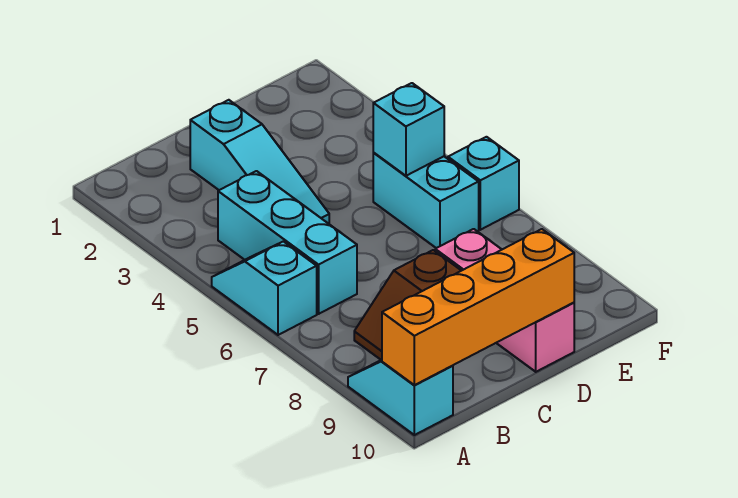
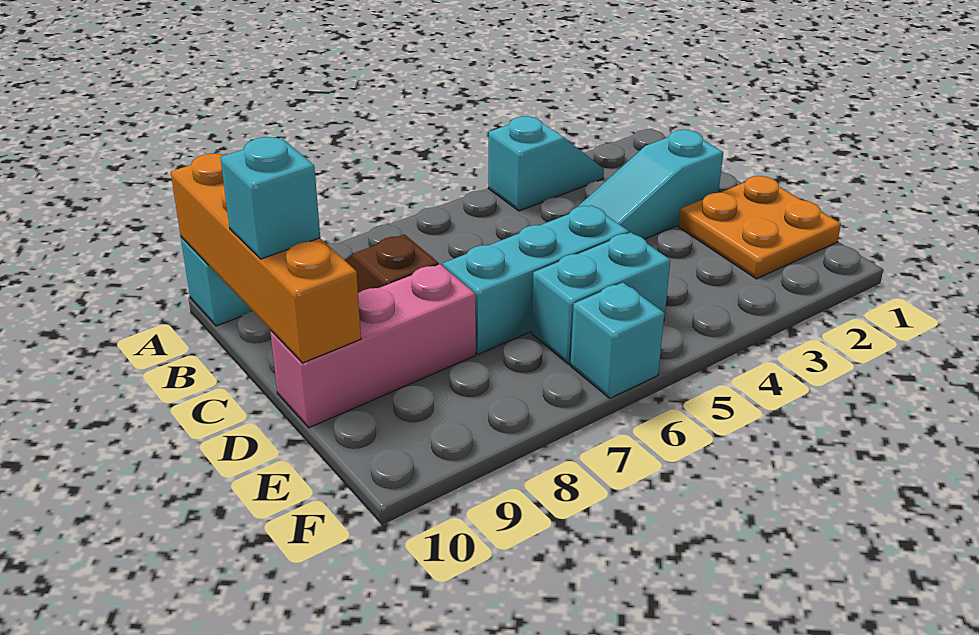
cyan 1x2 slope [212,241,317,335] -> cyan 1x2 slope moved to [488,116,604,211]
cyan 1x3 brick [218,171,357,314] -> cyan 1x3 brick moved to [443,205,629,354]
none -> orange 2x2 plate [679,176,841,279]
cyan 1x1 brick [373,83,444,176] -> cyan 1x1 brick moved to [220,137,320,259]

